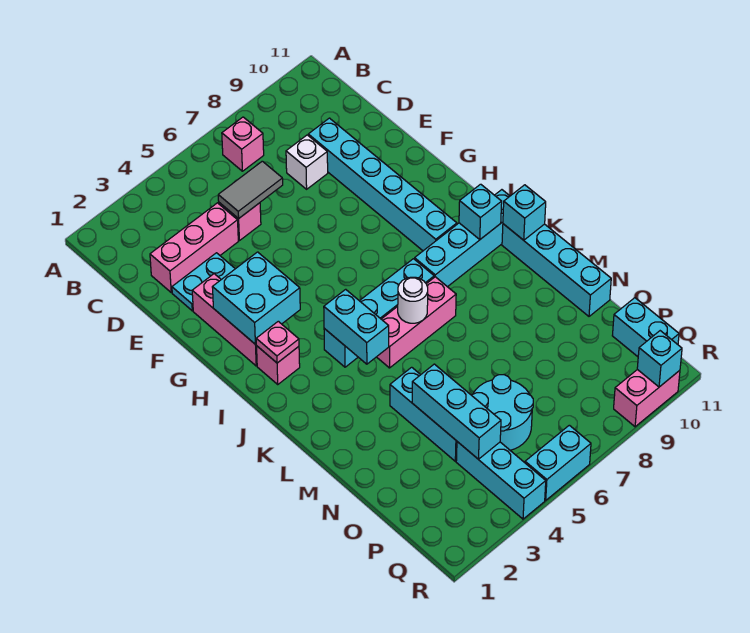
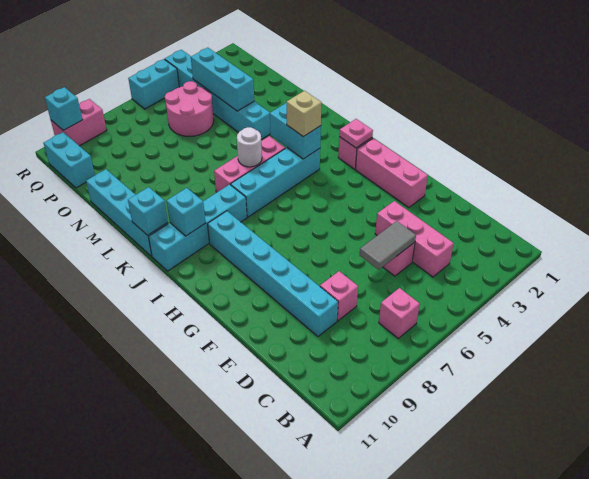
pink 1x3 brick [150,203,238,292] -> pink 1x3 brick turned to [375,201,454,277]
white 1x1 brick [286,135,328,189] -> pink 1x1 brick [320,271,358,321]
cyan 1x2 plate [172,253,235,311] -> none
cyan 2x2 brick [212,252,300,344] -> none
none -> tan 1x1 brick [287,91,322,137]
cyan 2x2 round brick [472,375,533,450] -> pink 2x2 round brick [165,81,214,136]

